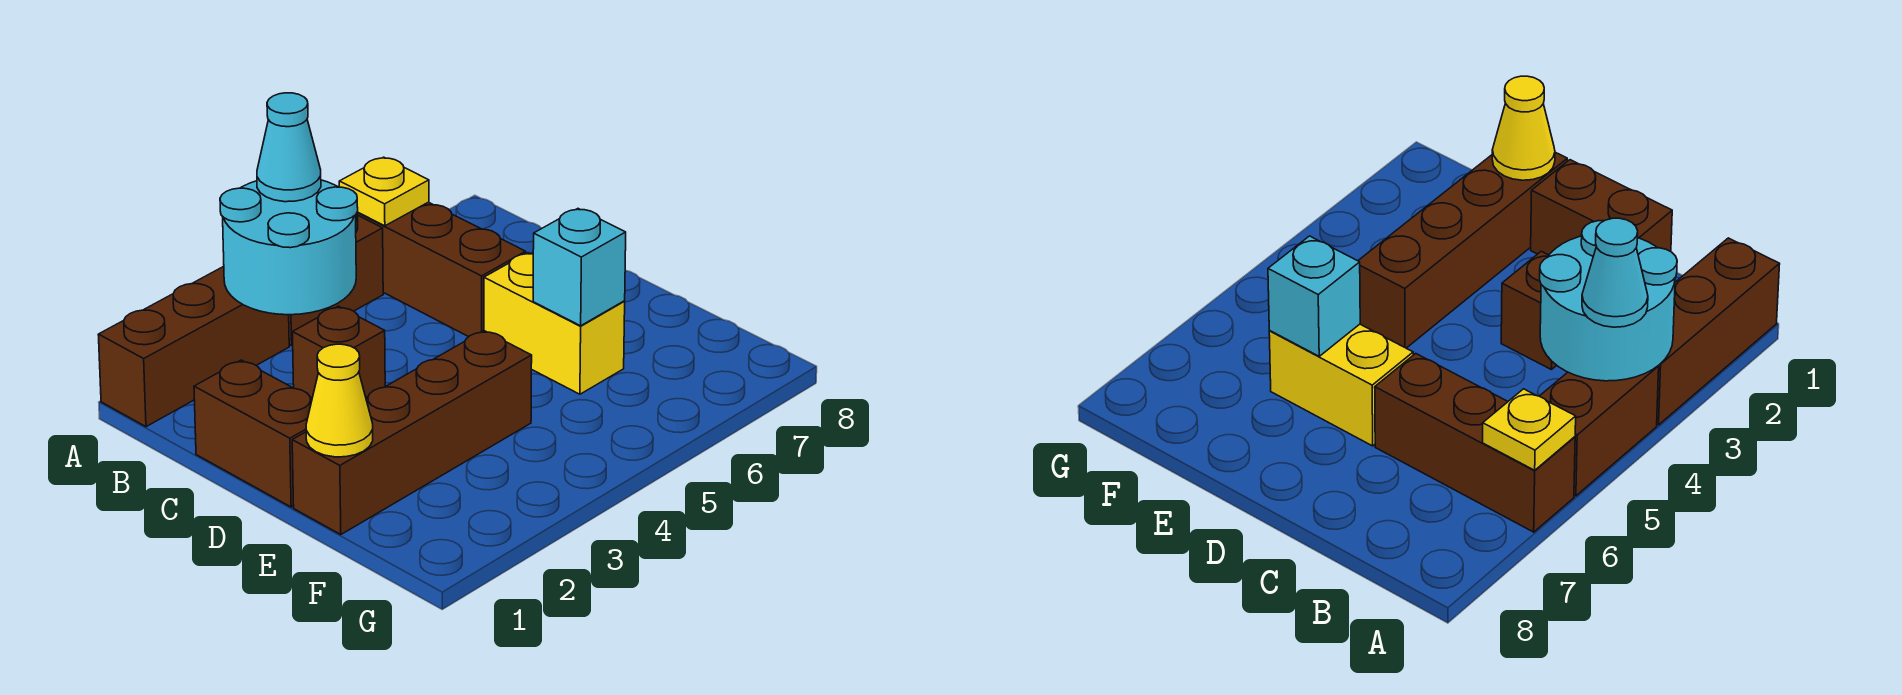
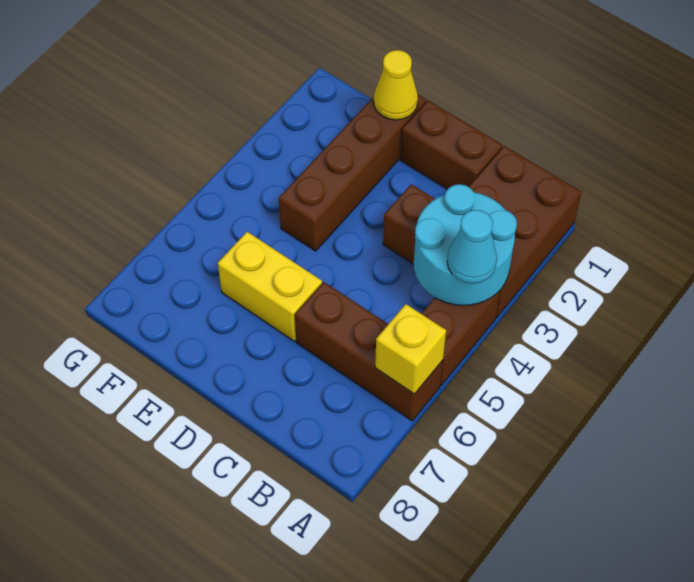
brown 1x3 brick [98,266,289,427] -> brown 2x3 brick [469,146,581,317]
yellow 1x1 plate [339,157,429,226] -> yellow 1x1 brick [375,304,446,394]
cyan 1x1 brick [533,209,626,326] -> none

